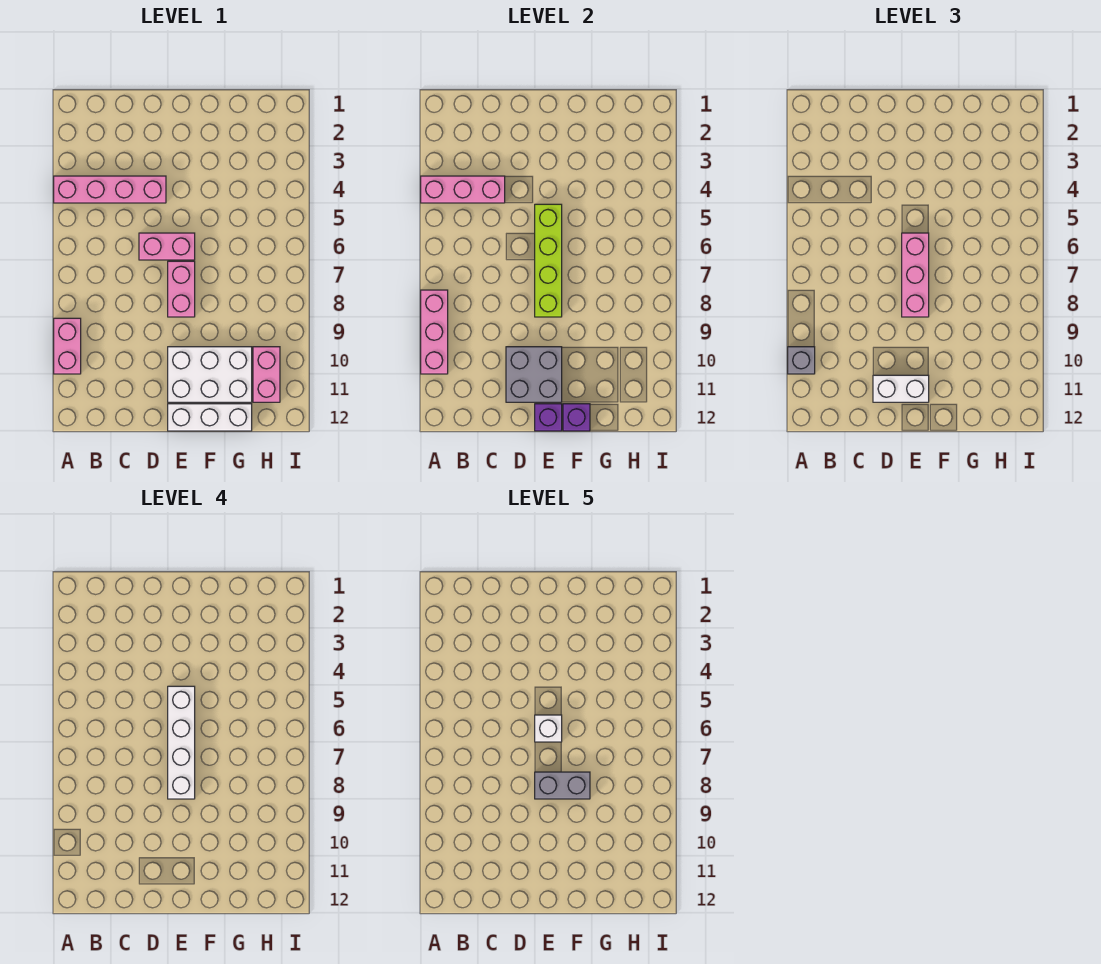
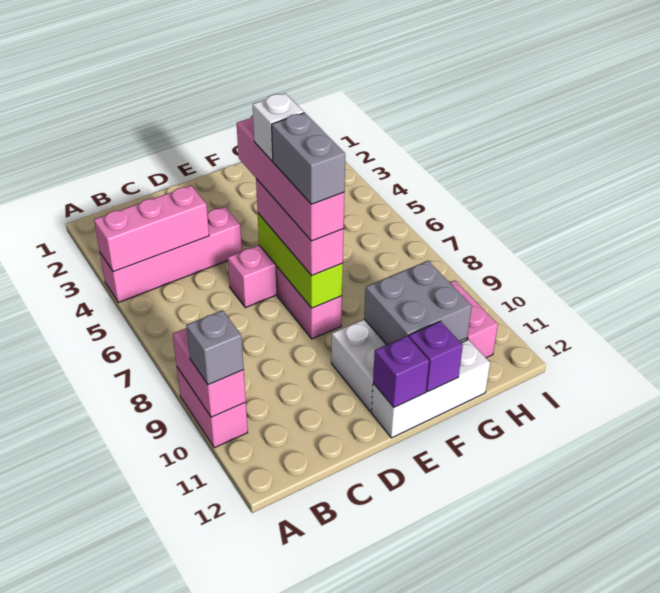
pink 1x3 brick [421,290,448,374] -> pink 1x2 brick [173,328,246,417]
grey 2x2 brick [506,347,562,402] -> grey 2x2 brick moved to [364,261,472,345]
white 1x2 brick [873,375,929,402] -> none
lime 1x4 brick [535,204,562,317] -> lime 1x3 brick [258,213,343,308]
white 1x4 brick [168,686,195,799] -> pink 1x4 brick [237,116,344,241]
grey 1x2 brick [535,772,590,799] -> grey 1x2 brick turned to [272,113,345,204]

